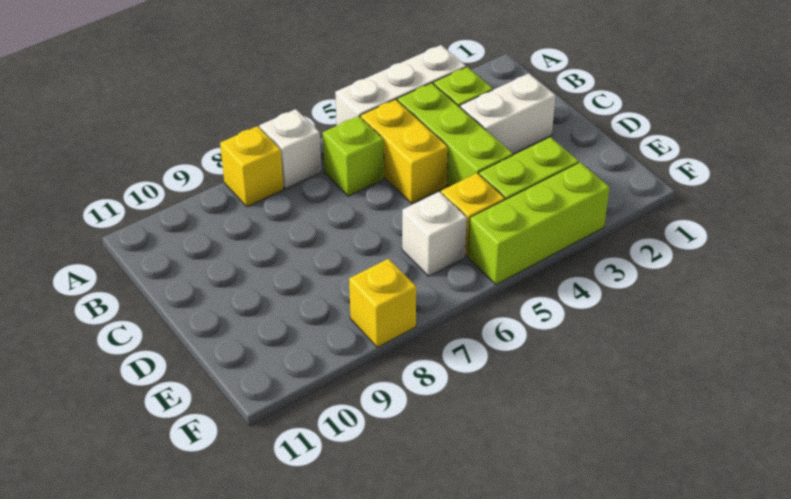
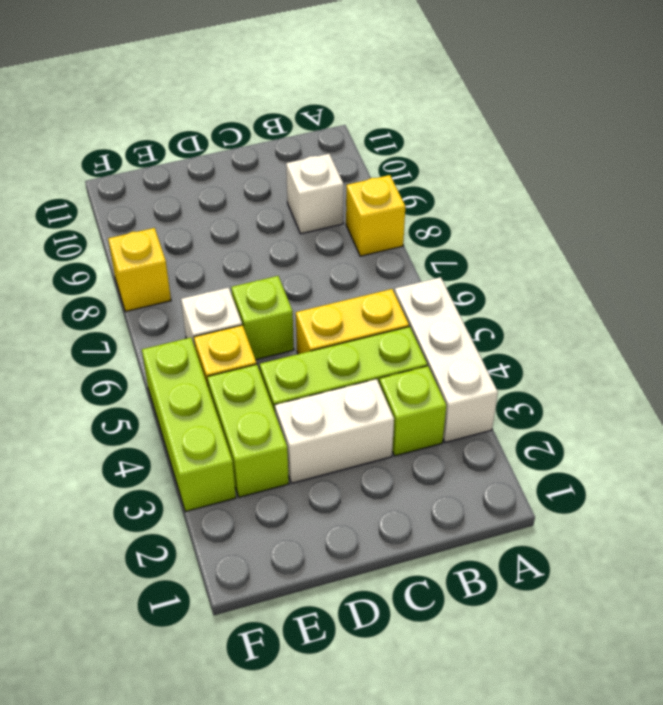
white 1x1 brick [259,109,321,189] -> white 1x1 brick moved to [286,154,344,234]
lime 1x1 brick [323,116,384,196] -> lime 1x1 brick moved to [231,276,294,360]
white 1x2 brick [460,73,555,154] -> white 1x2 brick turned to [275,379,394,483]

